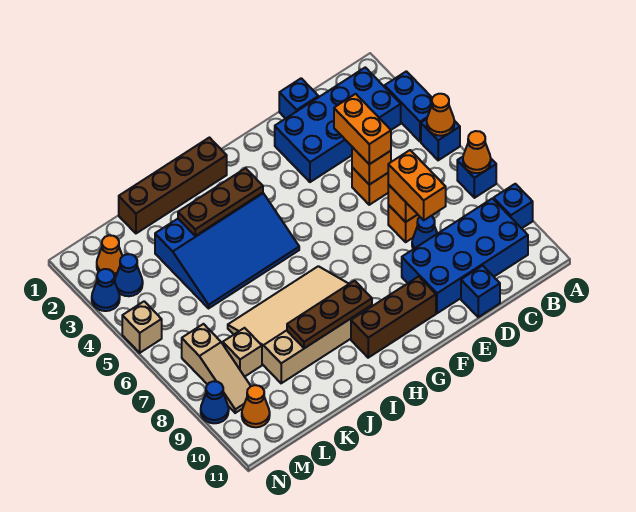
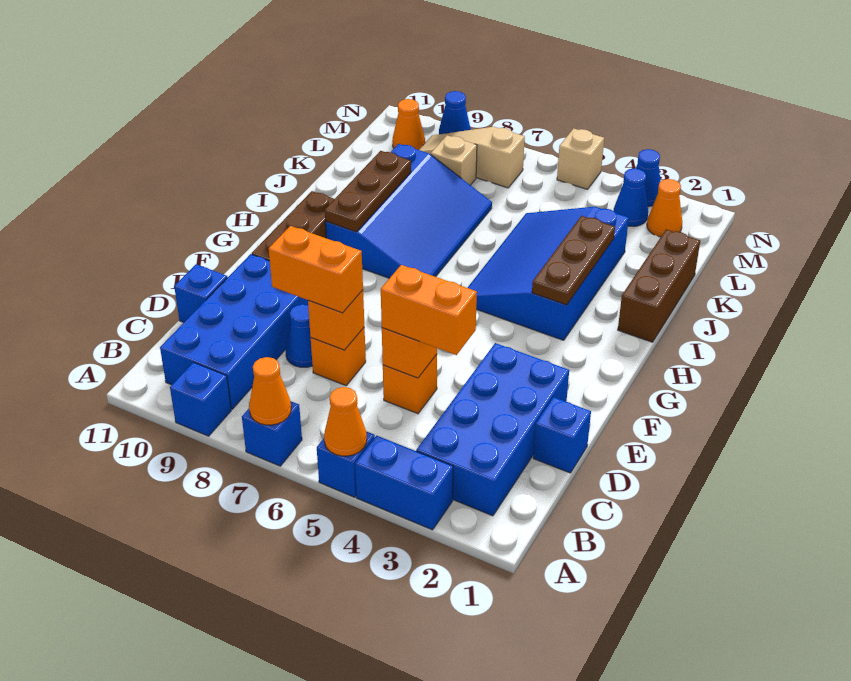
brown 1x4 brick [119,138,227,233] -> brown 1x3 brick [618,229,700,342]
tan 3x4 slope [228,266,372,383] -> blue 3x4 slope [325,144,492,278]

